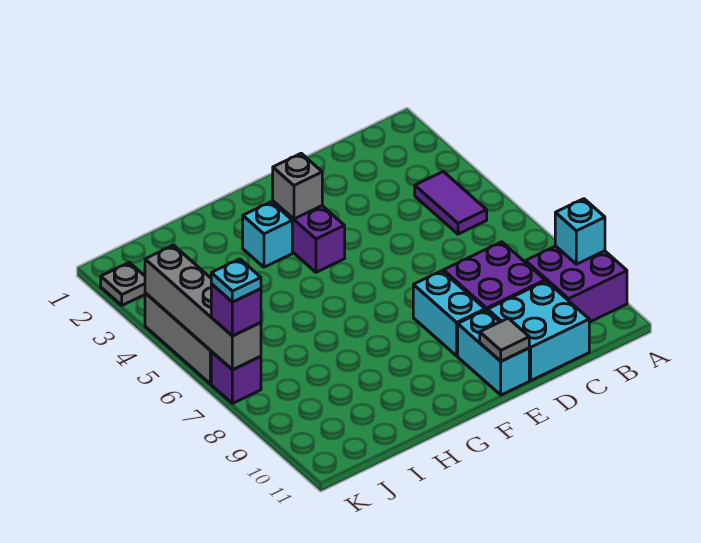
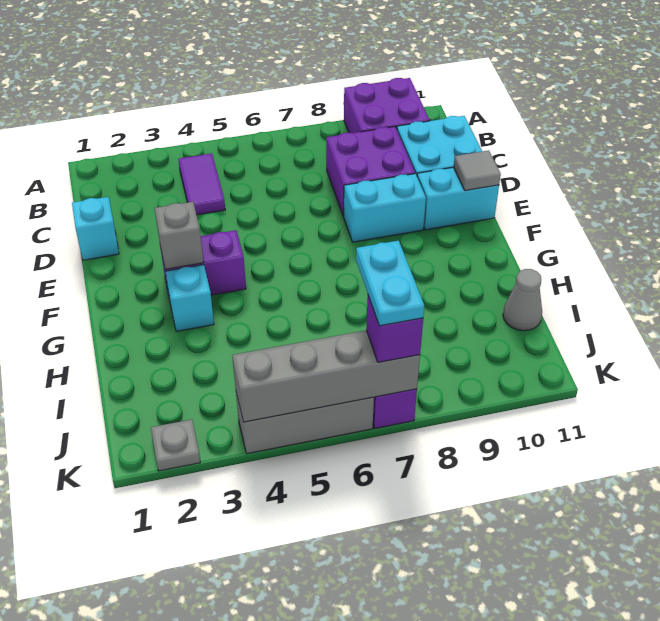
cyan 1x1 brick [555,199,605,264] -> cyan 1x1 brick moved to [72,197,119,260]
purple 1x2 tile [415,171,487,234] -> purple 1x2 tile turned to [178,153,225,215]
none -> grey 1x1 cone [503,269,542,331]
cyan 1x1 plate [211,259,261,302] -> cyan 1x2 plate [356,241,424,326]

